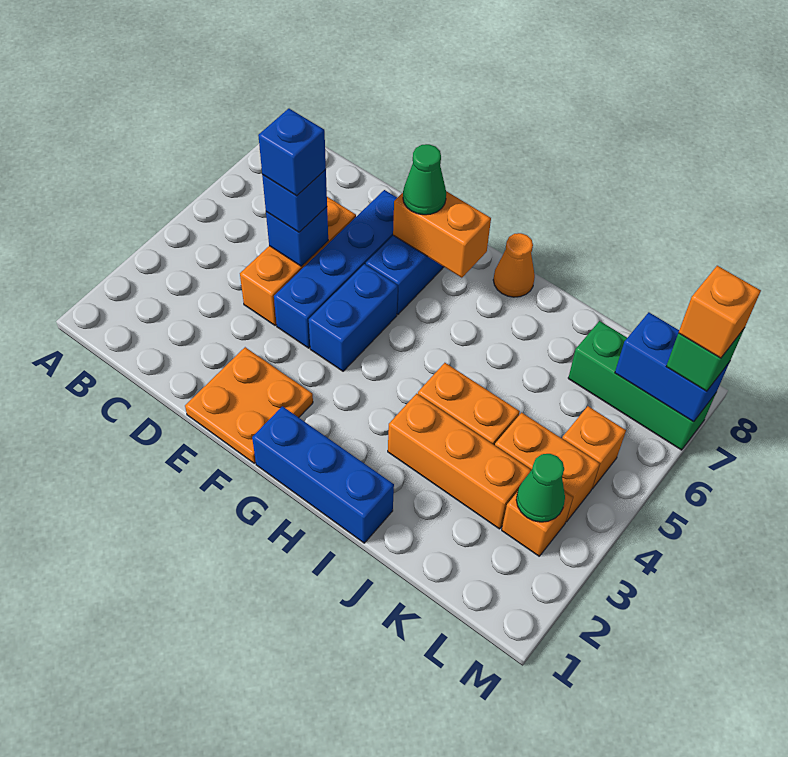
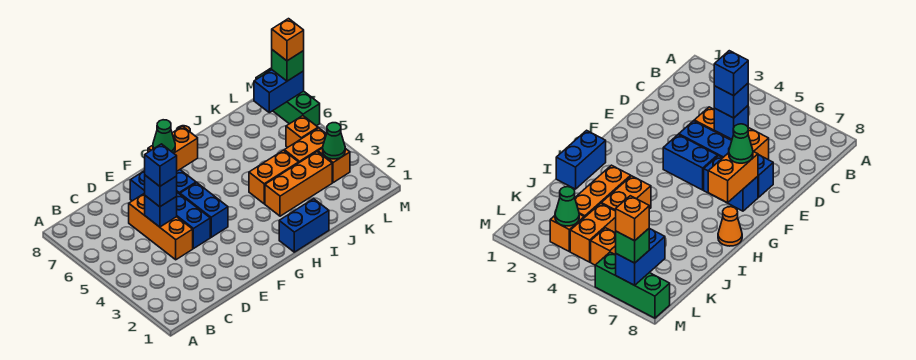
orange 2x2 plate [185,347,313,463] -> none
blue 1x3 brick [252,406,394,543] -> blue 1x2 brick [279,199,329,252]
green 1x3 brick [568,321,716,450] -> green 1x3 brick turned to [256,68,320,126]

